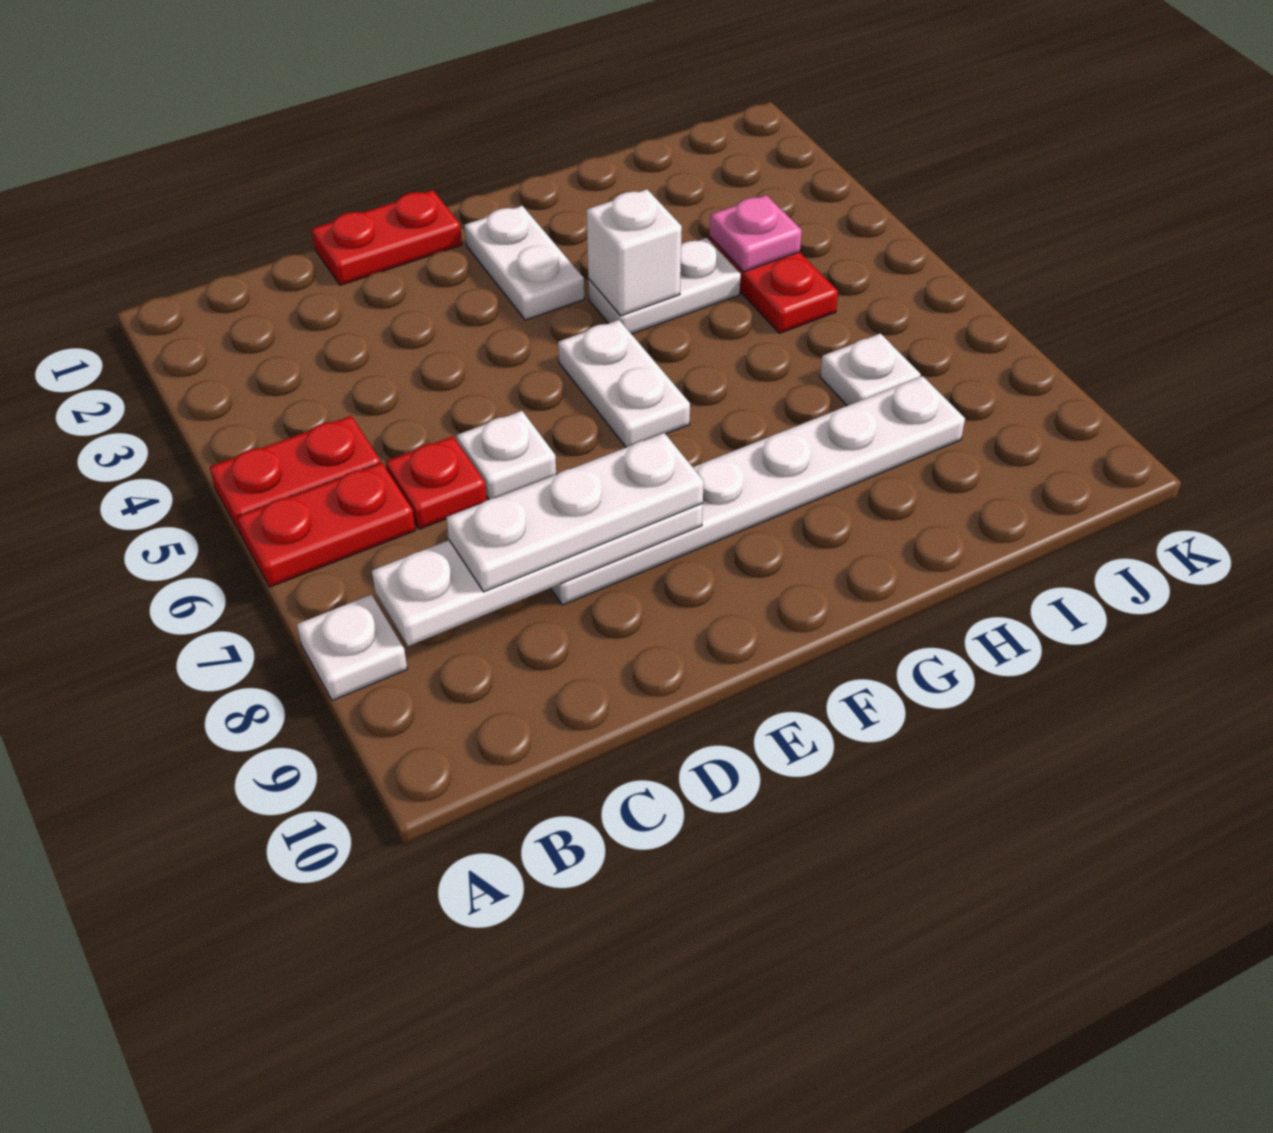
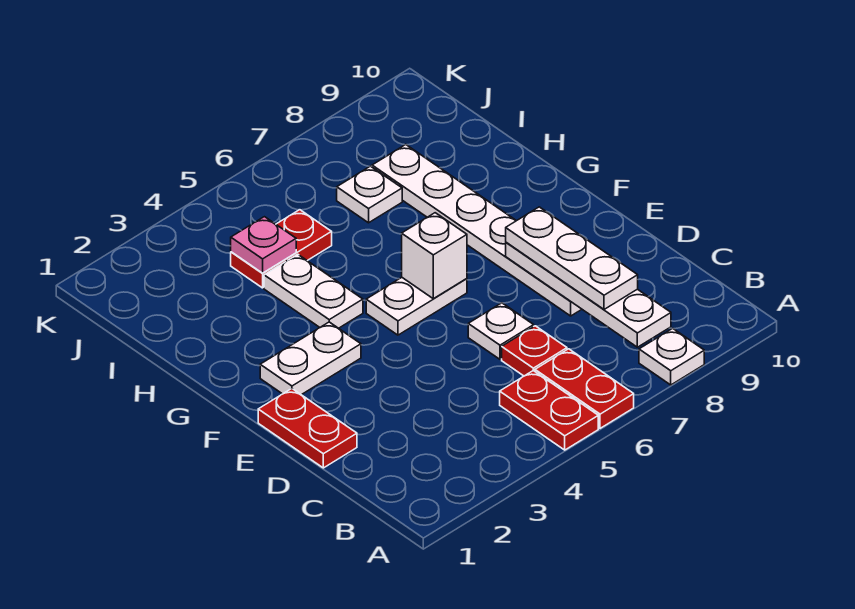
white 1x1 brick [587,189,682,316] -> white 1x1 brick moved to [402,213,467,299]

